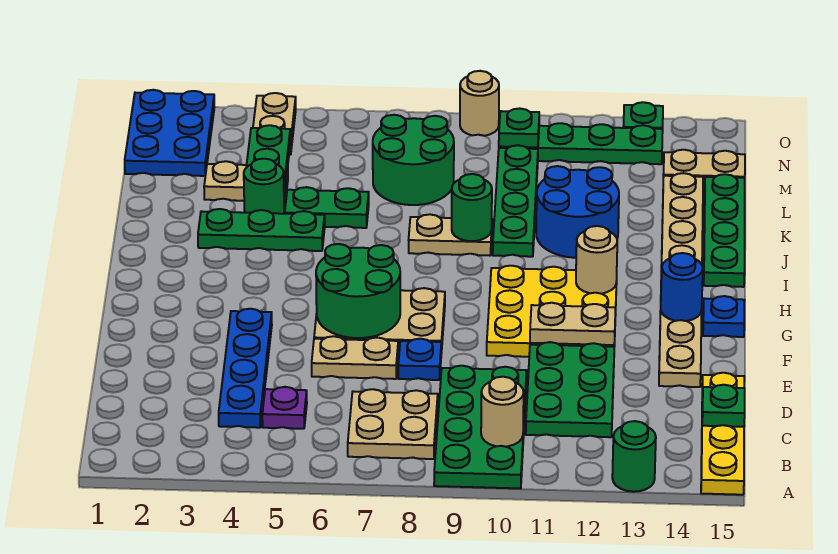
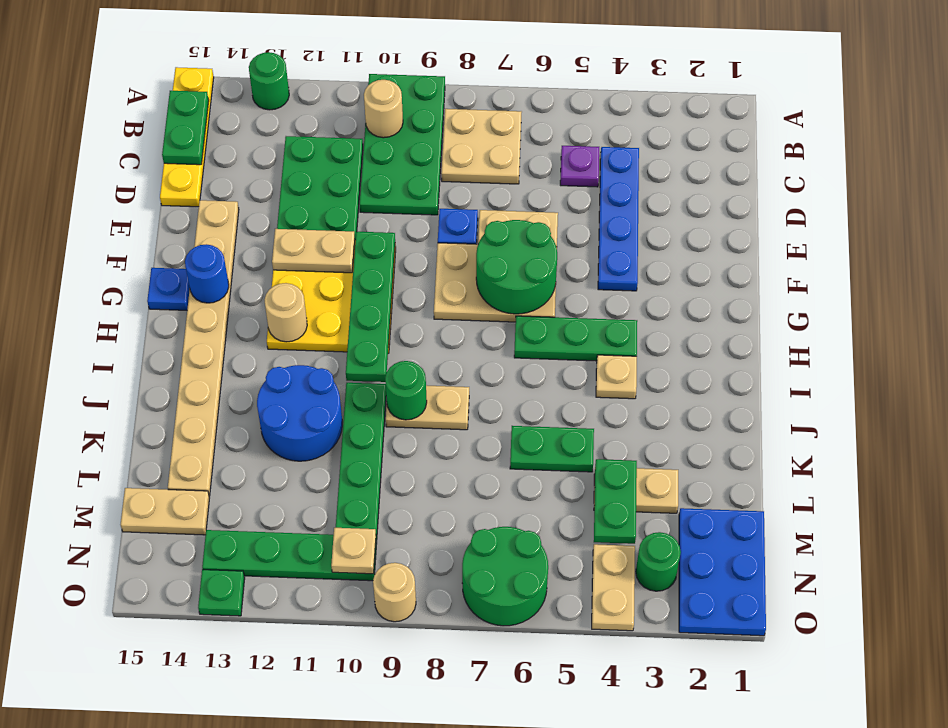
green 1x1 plate [702,385,745,427] -> green 1x2 plate [162,91,209,165]
none -> tan 1x1 plate [596,355,637,399]
green 1x4 plate [704,174,745,287] -> green 1x4 plate moved to [346,232,395,382]
green 1x3 plate [198,209,325,251] -> green 1x3 plate moved to [514,316,637,361]
green 1x1 round brick [244,159,284,214] -> green 1x1 round brick moved to [636,532,681,591]
green 2x2 round brick [373,115,454,205] -> green 2x2 round brick moved to [462,527,548,626]
green 1x1 plate [499,108,539,147] -> tan 1x1 plate [331,528,376,574]

